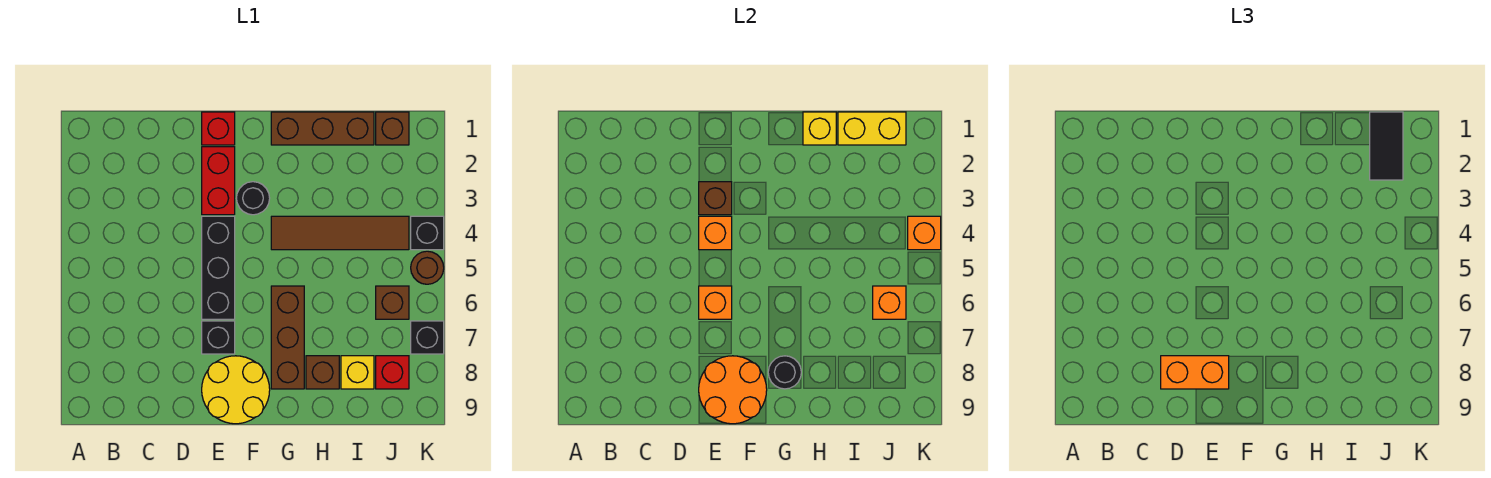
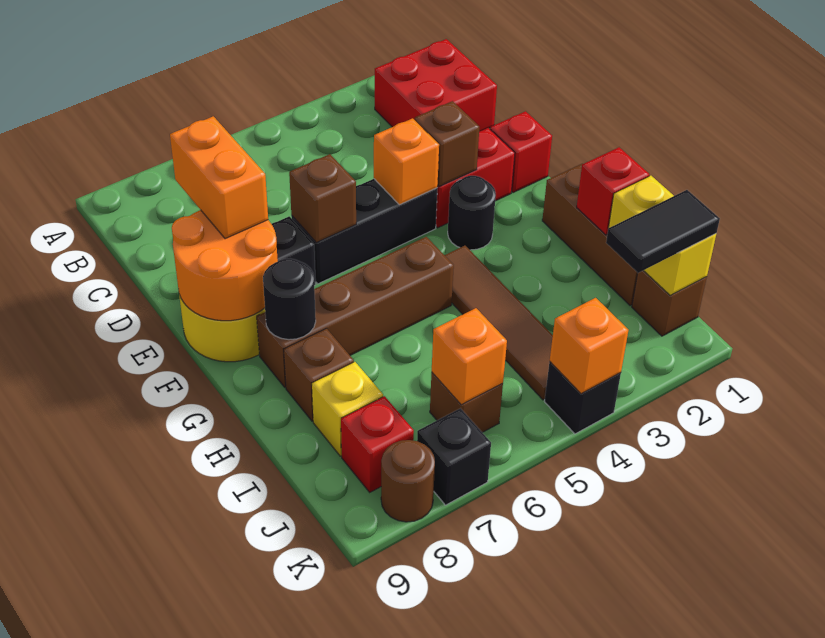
none -> red 2x2 brick [375,39,497,132]
orange 1x1 brick [699,286,732,319] -> brown 1x1 brick [289,154,356,242]
brown 1x3 brick [271,286,304,389] -> brown 1x4 brick [257,237,454,387]
yellow 1x1 brick [803,112,836,145] -> red 1x1 brick [577,147,649,235]
brown 1x1 round brick [411,251,444,284] -> brown 1x1 round brick moved to [381,440,435,522]

